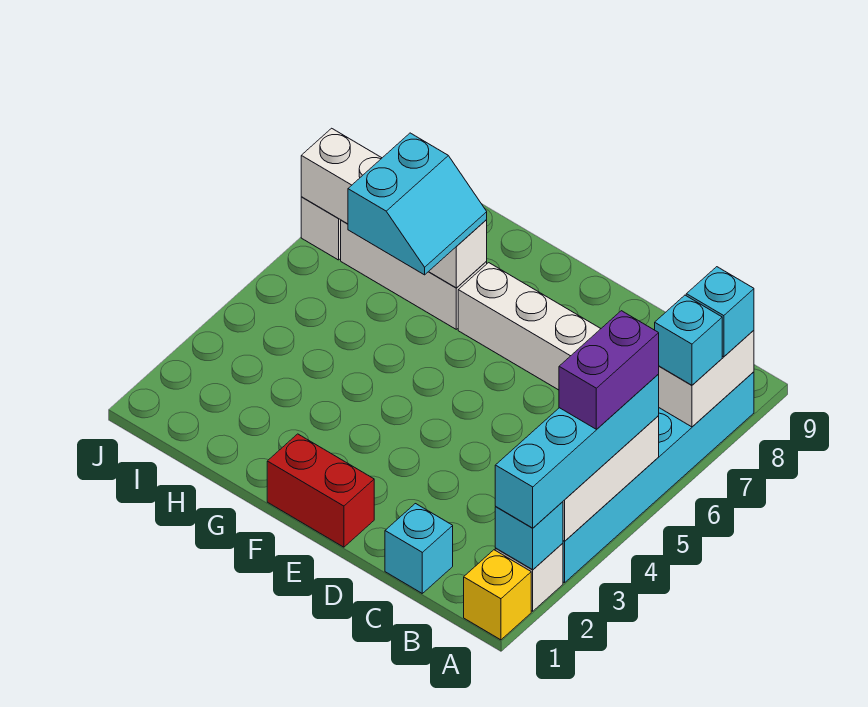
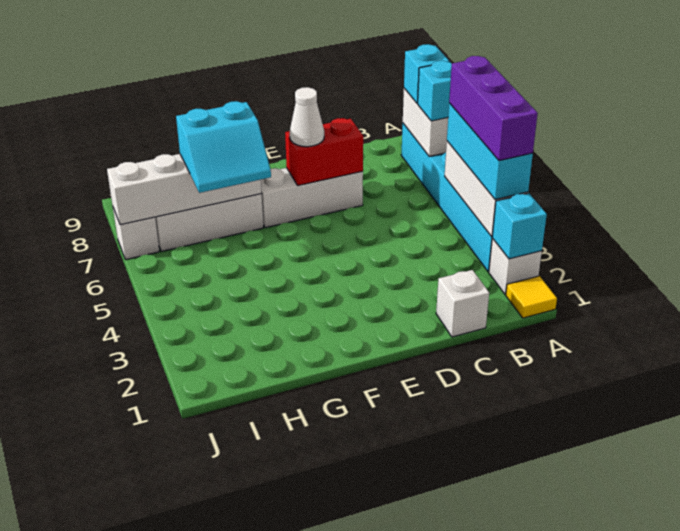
yellow 1x1 brick [464,550,531,640] -> yellow 1x1 tile [506,276,557,318]
cyan 1x4 brick [495,374,659,528] -> cyan 1x3 brick [447,103,533,200]
purple 1x2 brick [559,311,659,429] -> purple 1x3 brick [449,56,538,161]
cyan 1x1 brick [385,504,453,593] -> white 1x1 brick [436,270,489,337]
red 1x2 brick [267,434,374,547] -> red 1x2 brick moved to [285,118,363,186]
none -> white 1x1 cone [290,87,324,147]
cyan 2x2 slope [348,133,487,275] -> cyan 2x2 slope turned to [176,101,271,193]

